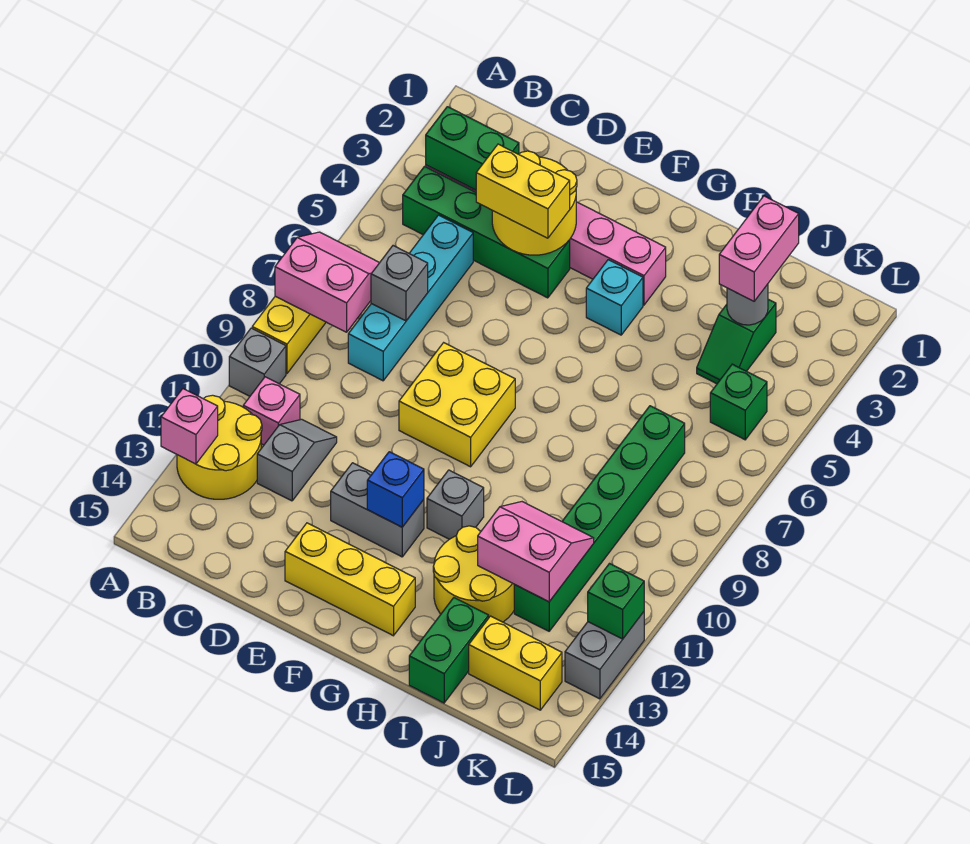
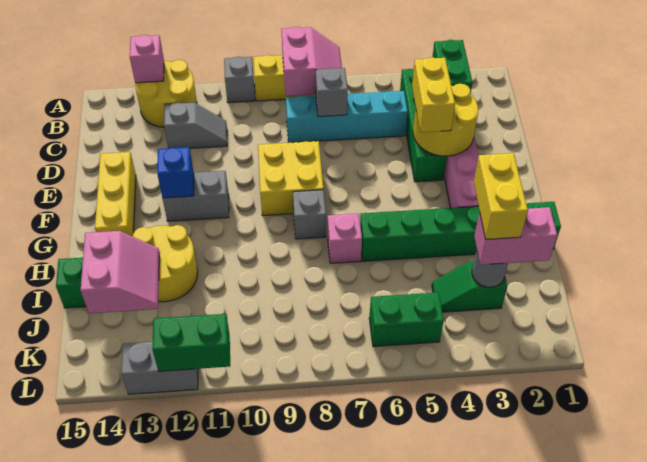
pink 1x1 brick [243,377,300,445] -> pink 1x1 brick moved to [328,214,362,263]
grey 1x2 brick [331,463,424,557] -> grey 1x2 brick turned to [163,171,229,221]
cyan 1x1 brick [586,260,643,335] -> none
grey 1x1 brick [427,470,484,539] -> grey 1x1 brick moved to [293,190,326,239]
pink 2x2 slope [478,502,594,602] -> pink 2x2 slope moved to [81,231,159,313]
green 1x6 brick [514,406,685,631] -> green 1x6 brick moved to [360,202,561,261]
yellow 1x2 brick [469,616,562,710] -> yellow 1x2 brick moved to [474,153,528,239]
green 1x1 brick [710,364,767,440] -> green 1x2 brick [369,292,444,347]
green 1x1 brick [588,564,644,639] -> green 1x2 brick [152,314,230,371]

